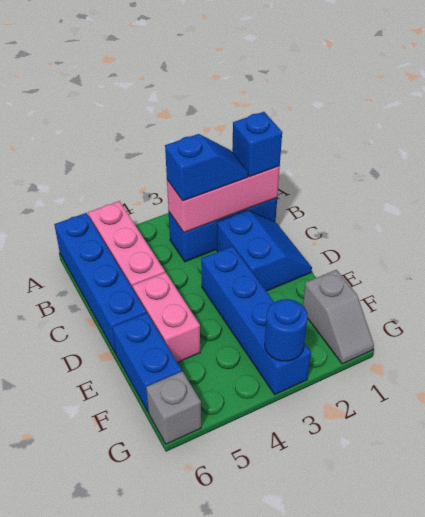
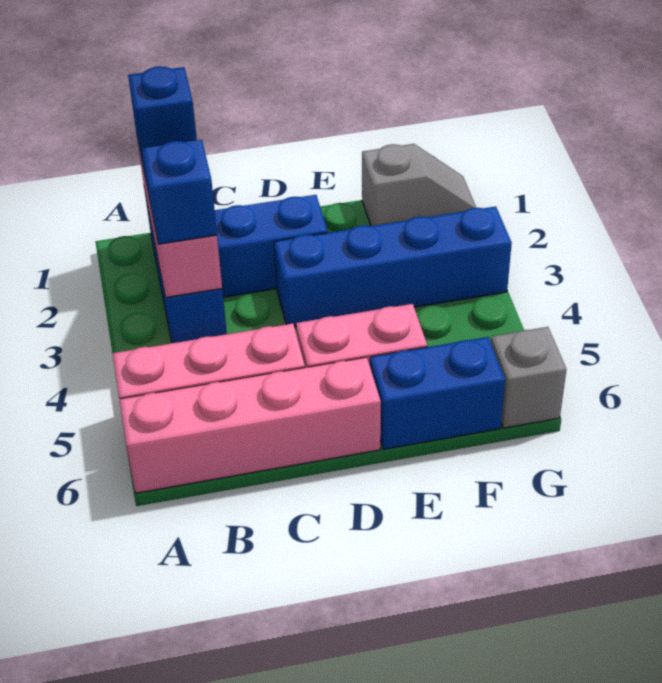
blue 1x4 brick [54,213,146,353] -> pink 1x4 brick [119,357,381,493]
blue 1x1 round brick [265,299,308,361] -> none

